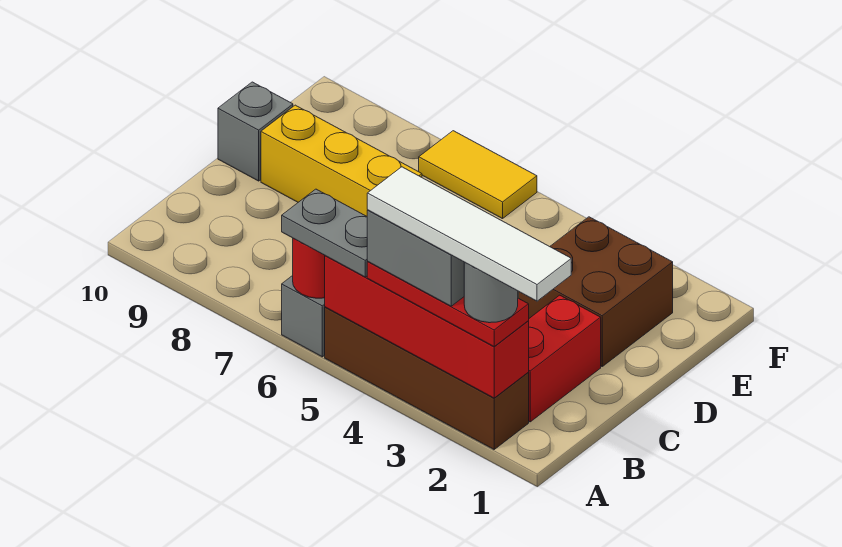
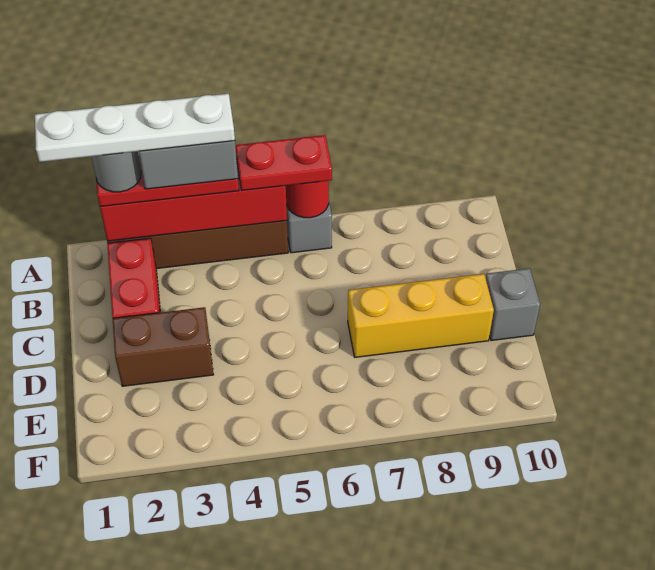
white 1x4 tile [367,167,571,301] -> white 1x4 plate [35,94,235,162]
grey 1x2 plate [282,189,368,277] -> red 1x2 plate [235,135,332,190]
brown 2x2 brick [519,217,673,366] -> brown 1x2 brick [113,307,213,386]
yellow 1x2 tile [419,131,537,219] -> none

